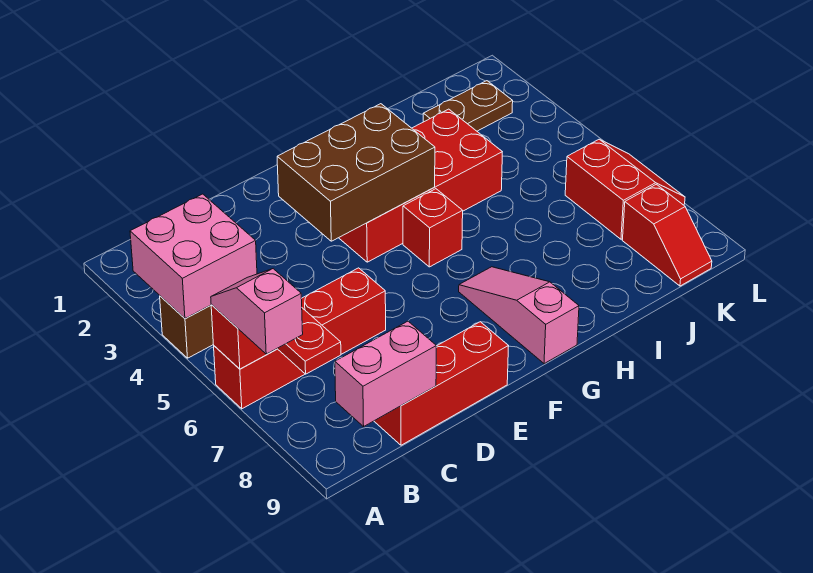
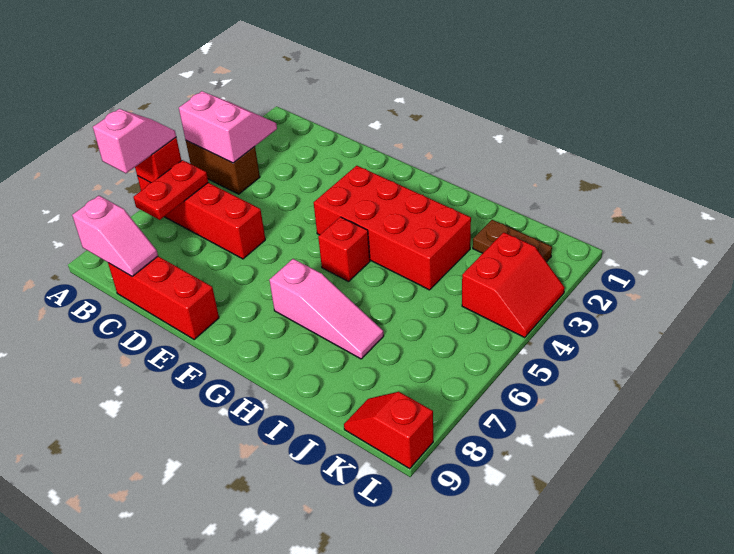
pink 2x2 brick [130,194,257,318] -> pink 2x2 slope [179,91,277,163]
pink 1x2 brick [335,321,436,427] -> pink 1x2 slope [72,196,158,277]
brown 2x3 brick [277,104,435,241] -> none
pink 1x3 slope [459,267,579,364] -> pink 1x3 slope turned to [269,259,384,359]
red 2x2 slope [565,139,685,239] -> red 2x2 slope moved to [462,232,565,338]
red 1x2 slope [622,184,712,286] -> red 1x2 slope turned to [344,392,433,469]

